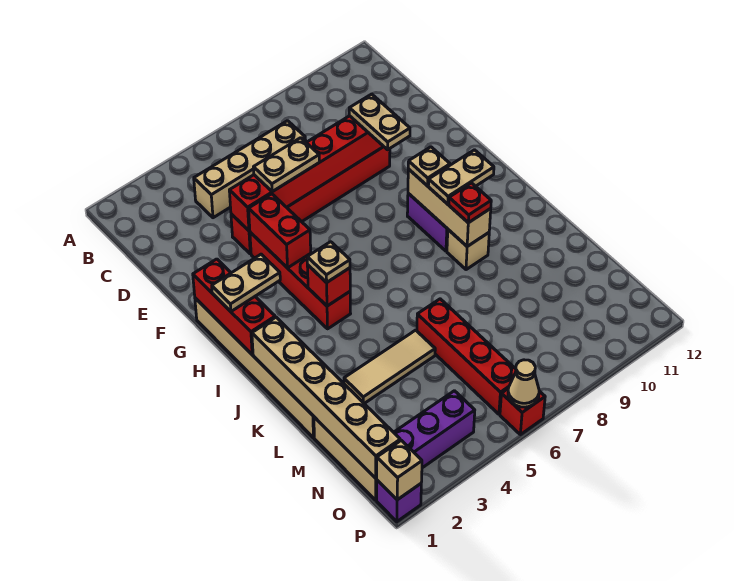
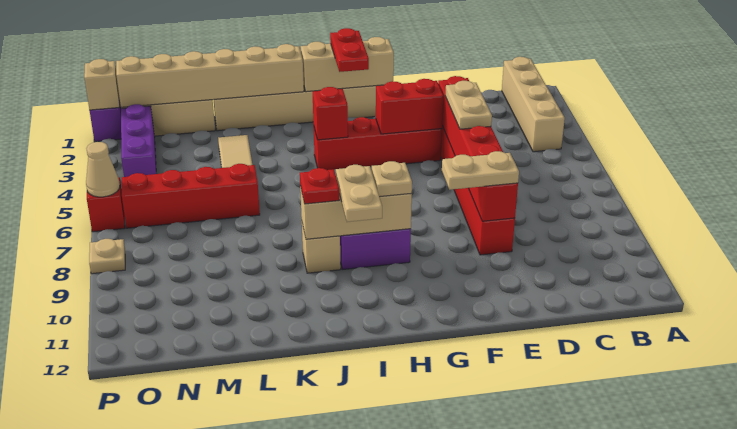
tan 1x4 brick [194,121,306,218] -> tan 1x4 brick moved to [502,57,565,152]
red 1x3 brick [193,259,275,354] -> tan 1x3 brick [301,37,394,92]
tan 1x2 plate [212,254,280,311] -> red 1x2 plate [330,28,369,72]
tan 1x1 plate [307,242,350,283] -> tan 1x1 plate moved to [89,239,125,274]

